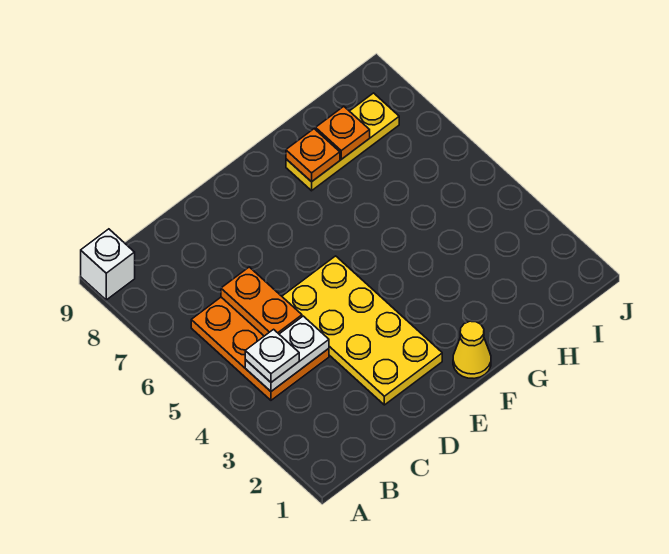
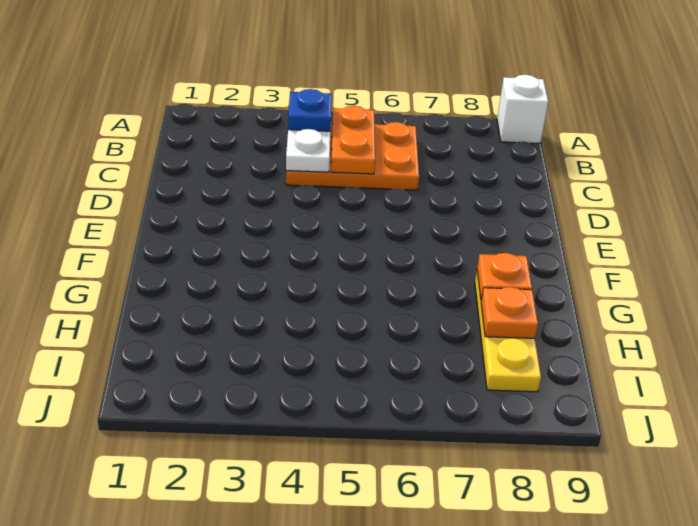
white 1x1 plate [245,329,299,382] -> blue 1x1 plate [288,89,332,131]
orange 1x2 plate [221,267,302,336] -> orange 1x2 plate turned to [331,106,375,174]
yellow 2x4 plate [282,256,442,405] -> none
yellow 1x1 cone [453,321,491,378] -> none

